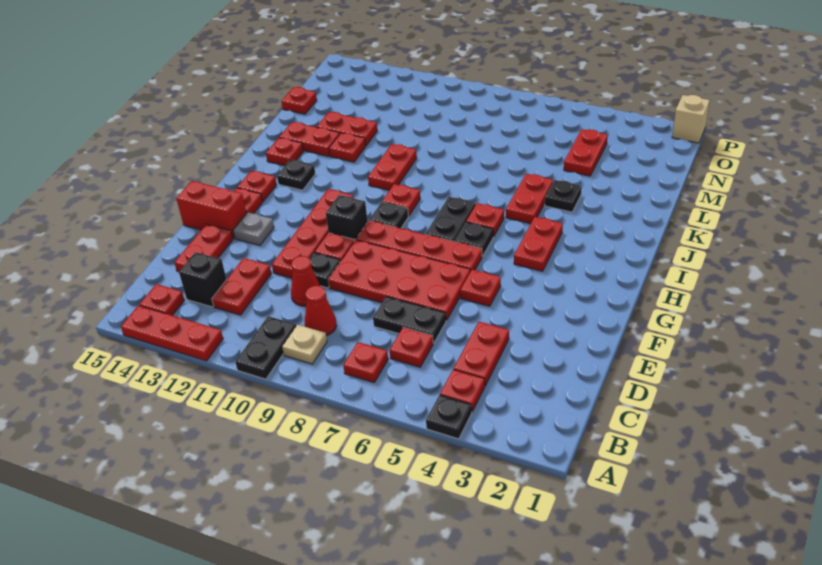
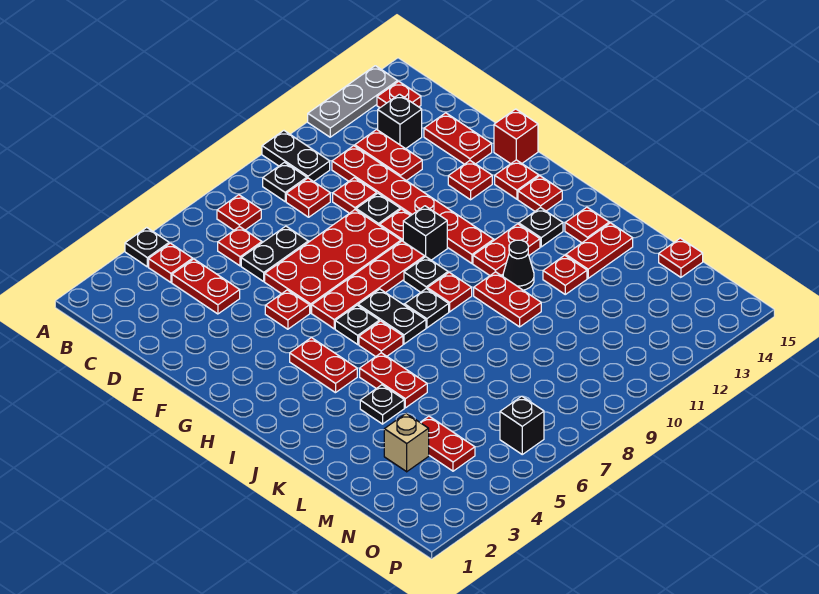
red 1x3 plate [121,305,223,361] -> grey 1x3 plate [308,66,398,137]
tan 1x1 plate [282,325,327,364] -> black 1x1 plate [263,162,307,201]
red 1x1 cone [305,286,336,336] -> red 1x1 plate [286,178,330,217]
red 1x1 cone [291,256,320,306] -> red 1x1 plate [333,178,377,213]
red 1x4 plate [272,189,354,278] -> red 1x6 plate [332,146,494,263]
grey 1x1 plate [233,212,274,245] -> red 1x1 plate [448,161,492,200]
red 1x2 brick [176,181,246,238] -> red 1x1 brick [494,109,538,164]
none -> black 1x1 plate [405,289,449,328]
none -> black 1x1 cone [503,240,534,290]
red 1x2 plate [317,112,377,145] -> red 1x2 plate moved to [473,224,540,275]
none -> black 1x1 brick [500,396,544,454]
tan 1x1 brick [672,95,710,143] -> tan 1x1 brick moved to [384,413,429,472]

